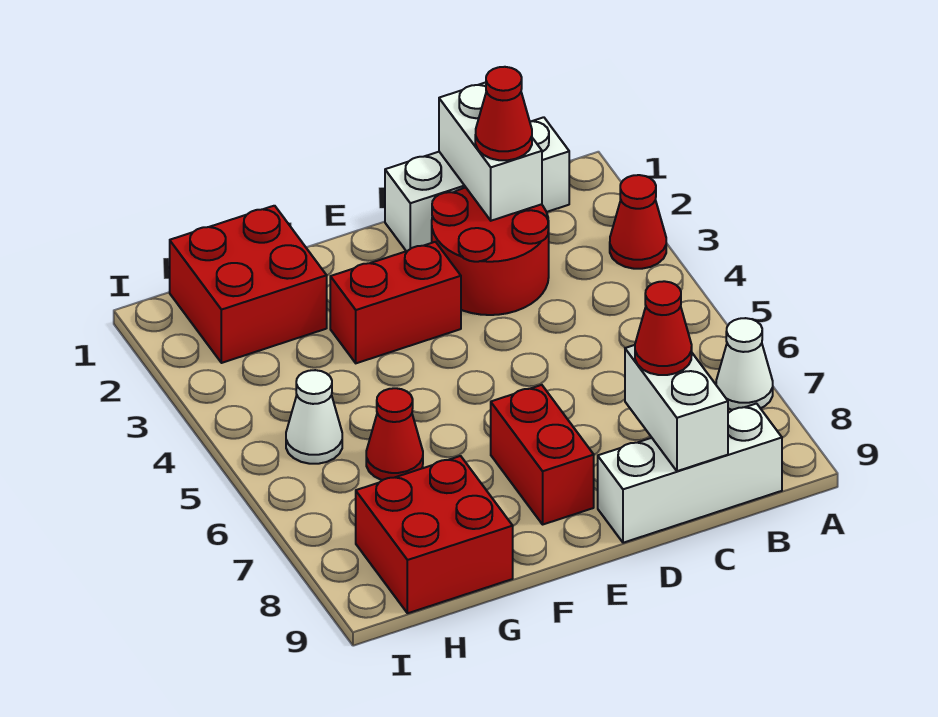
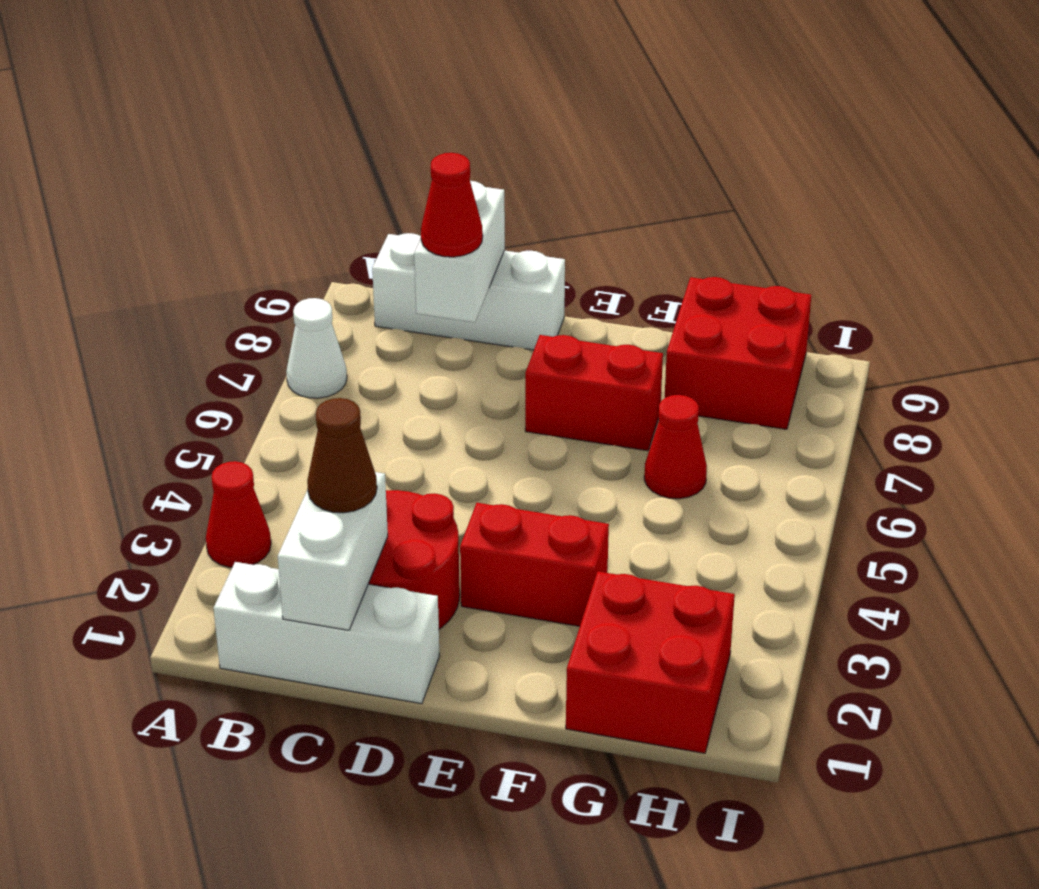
red 1x1 cone [475,67,532,160] -> brown 1x1 cone [307,398,377,513]
red 1x2 brick [491,385,594,524] -> red 1x2 brick turned to [525,335,663,451]
white 1x1 cone [286,370,342,464] -> none

